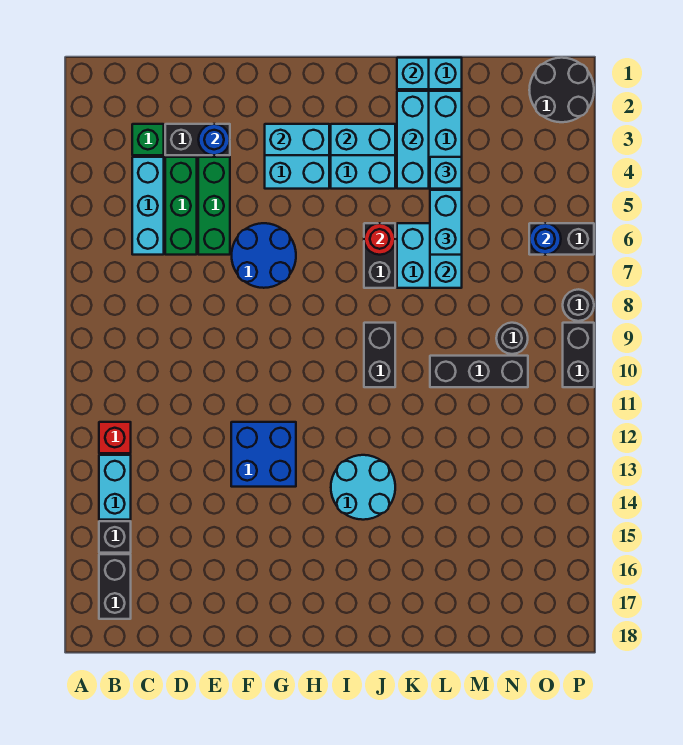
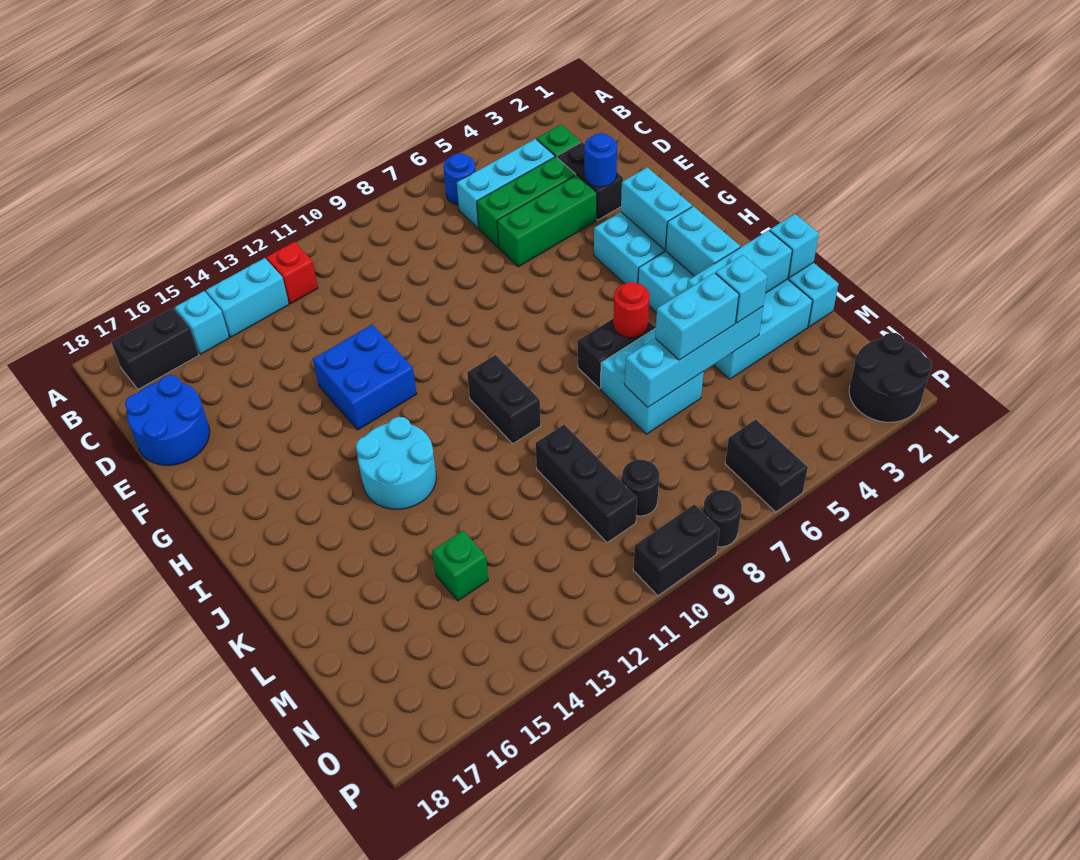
black 1x1 brick [99,521,131,553] -> cyan 1x1 brick [175,291,229,354]
blue 2x2 round brick [232,223,296,288] -> blue 2x2 round brick moved to [125,375,210,465]
black 1x2 brick [364,323,395,387] -> black 1x2 brick turned to [467,355,541,444]
none -> green 1x1 brick [432,531,488,601]
blue 1x1 round brick [529,223,561,255] -> blue 1x1 round brick moved to [443,153,476,205]

